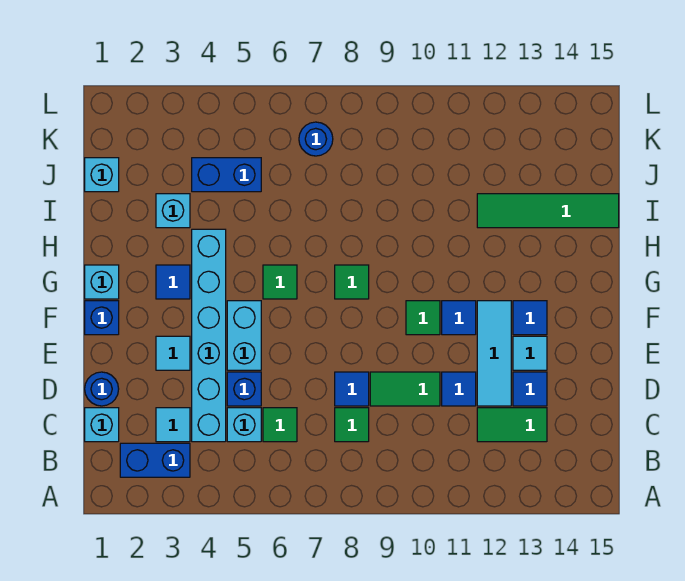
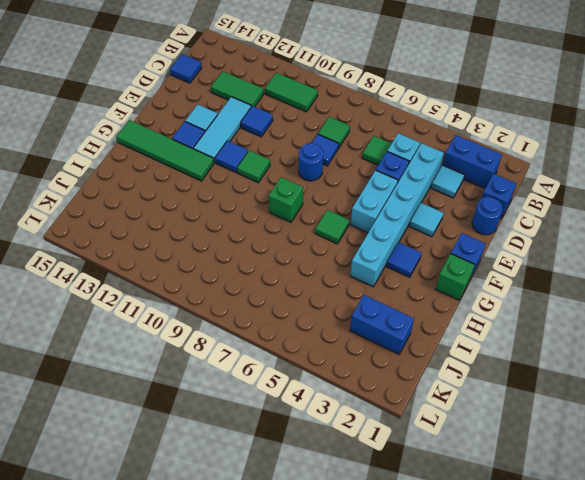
cyan 1x1 brick [85,408,119,442] -> blue 1x1 brick [482,174,516,219]
green 1x2 tile [370,372,440,406] -> green 1x2 tile moved to [265,73,318,112]
blue 1x1 tile [513,372,547,406] -> blue 1x1 tile moved to [170,54,202,83]
cyan 1x1 brick [85,265,119,299] -> green 1x1 brick [436,254,475,300]
green 1x1 tile [335,265,369,299] -> green 1x1 brick [269,177,303,222]
cyan 1x1 brick [156,194,190,228] -> none
green 1x4 tile [477,194,619,228] -> green 1x4 tile moved to [116,120,214,181]
cyan 1x1 brick [85,158,119,192] -> none
blue 1x2 brick [192,158,261,192] -> blue 1x2 brick moved to [350,295,414,354]
blue 1x1 round brick [299,122,333,156] -> blue 1x1 round brick moved to [299,143,323,181]

